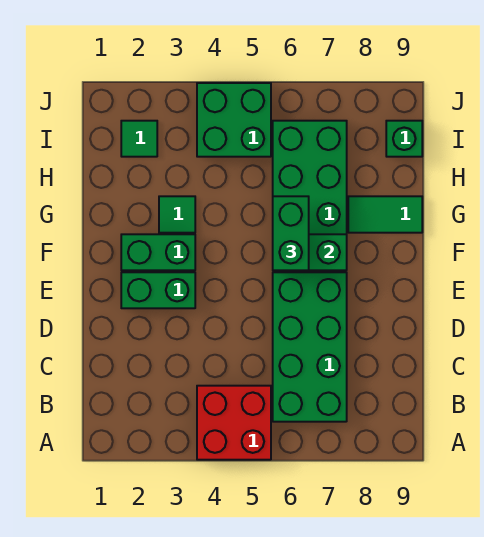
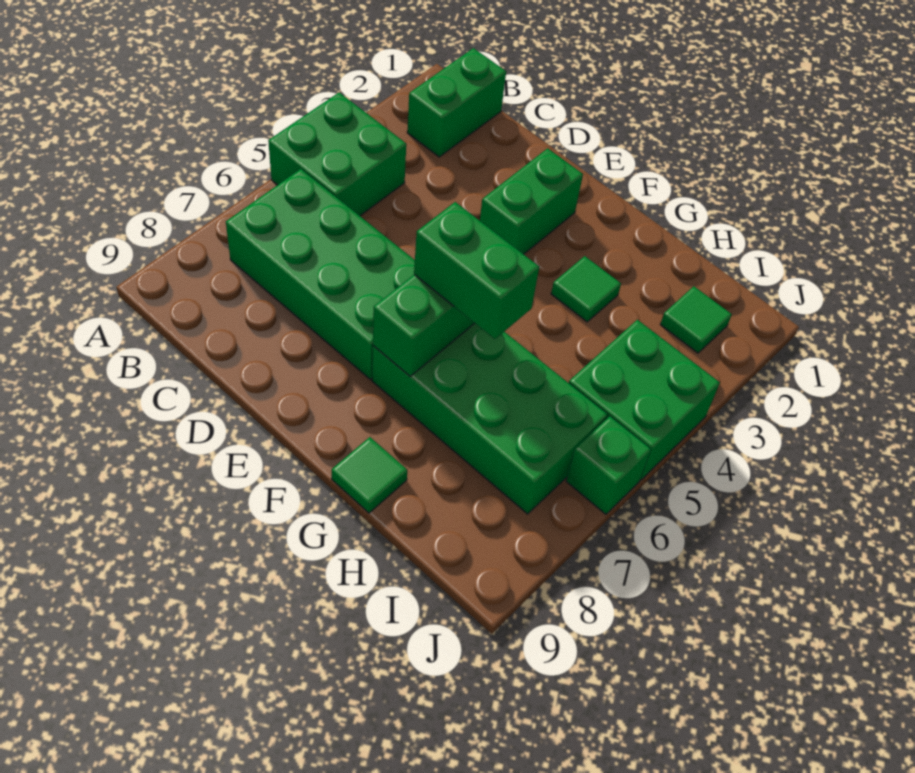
red 2x2 brick [197,386,271,460] -> green 2x2 brick [268,93,406,216]
green 1x2 brick [121,234,195,270] -> green 1x2 brick moved to [407,48,506,157]
green 1x2 tile [348,196,422,233] -> green 1x1 tile [332,437,407,513]
green 1x1 brick [386,121,422,157] -> green 1x1 brick moved to [566,416,651,514]

